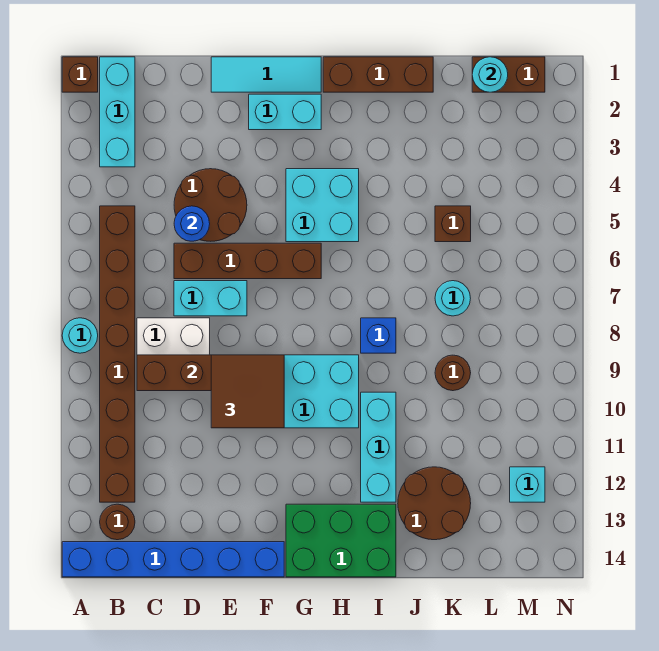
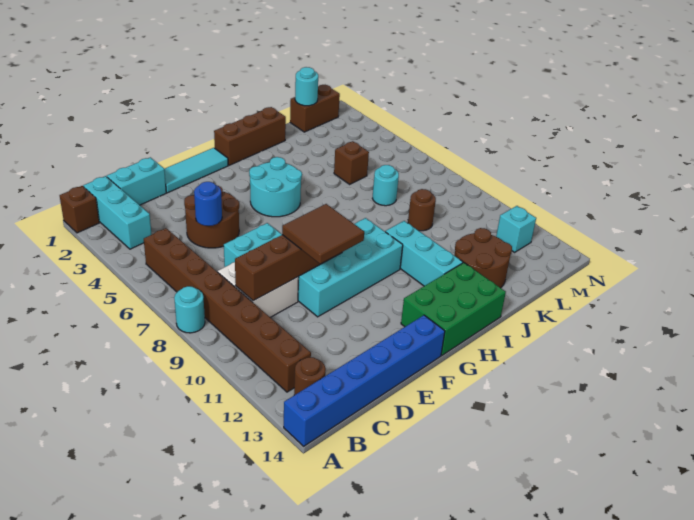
brown 1x4 brick [174,243,321,279] -> none
cyan 1x2 brick [249,94,321,130] -> cyan 1x2 brick moved to [107,157,166,205]
cyan 2x2 brick [286,169,359,242] -> cyan 2x2 round brick [249,157,302,217]
blue 1x1 brick [361,318,396,353] -> none

